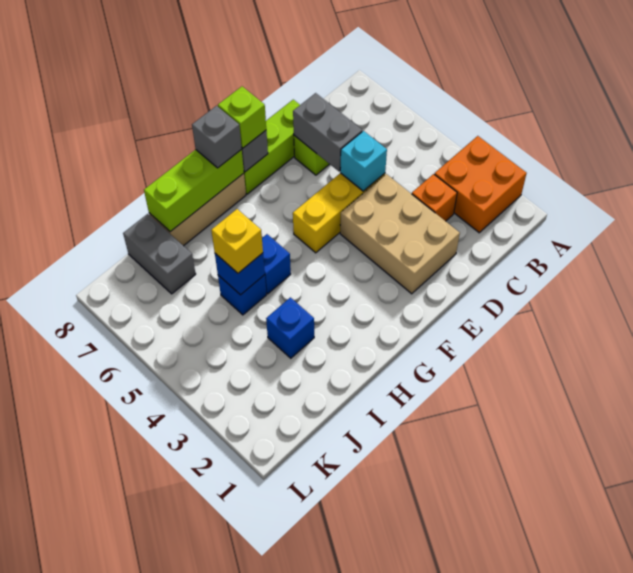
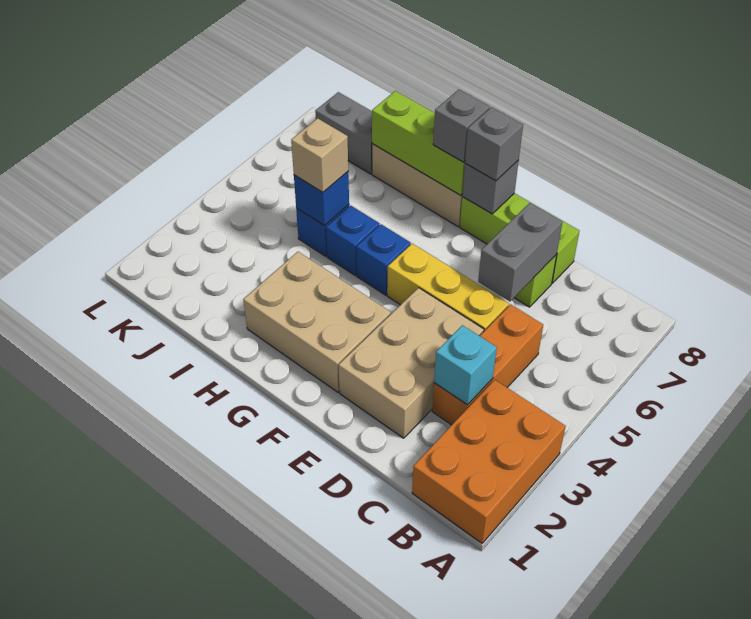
orange 2x2 brick [434,136,527,233] -> orange 2x3 brick [412,380,566,543]
orange 1x1 brick [412,174,457,221] -> orange 1x3 brick [432,304,543,425]
cyan 1x1 brick [340,131,387,191] -> cyan 1x1 brick moved to [434,325,497,405]
none -> tan 2x3 brick [243,252,391,392]
lime 1x1 brick [218,86,266,148] -> grey 1x1 brick [465,107,523,181]
blue 1x1 brick [266,297,314,358] -> blue 1x1 brick moved to [356,224,411,295]
yellow 1x1 brick [211,209,263,273] -> tan 1x1 brick [291,118,348,192]
grey 1x2 brick [123,214,196,294] -> grey 1x2 brick turned to [315,92,372,174]

